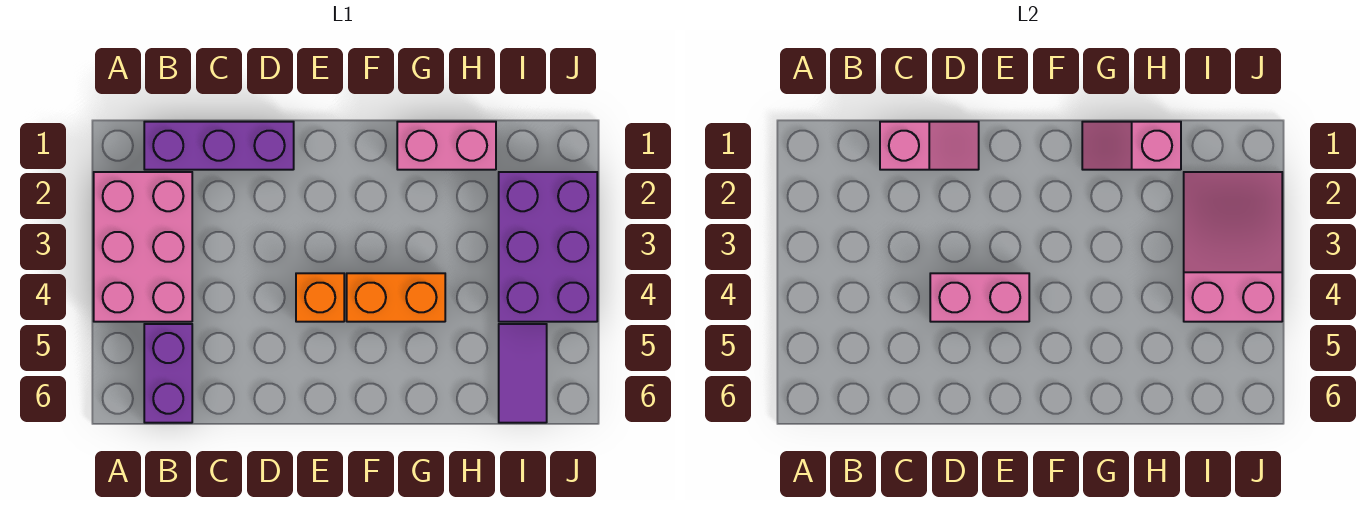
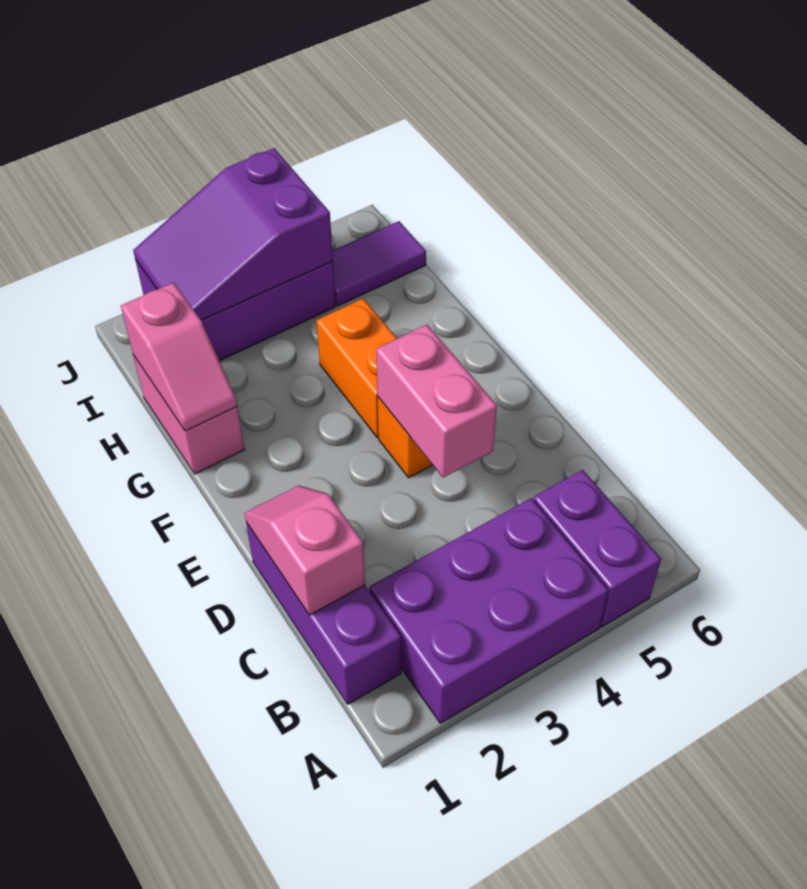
pink 2x3 brick [94,172,192,322] -> purple 2x3 brick [370,498,609,723]
purple 1x2 brick [144,324,192,423] -> purple 1x2 brick turned to [533,470,661,627]
pink 2x3 slope [1184,172,1282,322] -> purple 2x3 slope [133,148,333,320]

